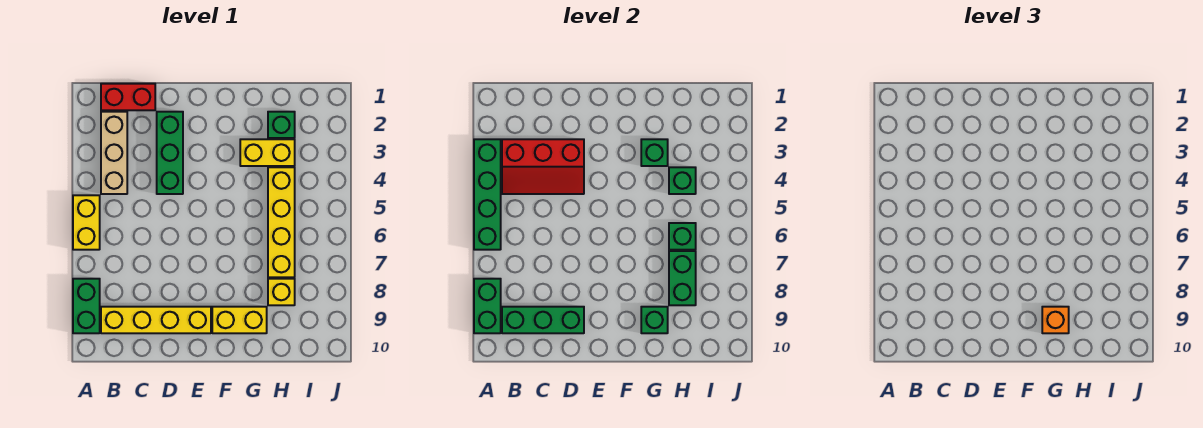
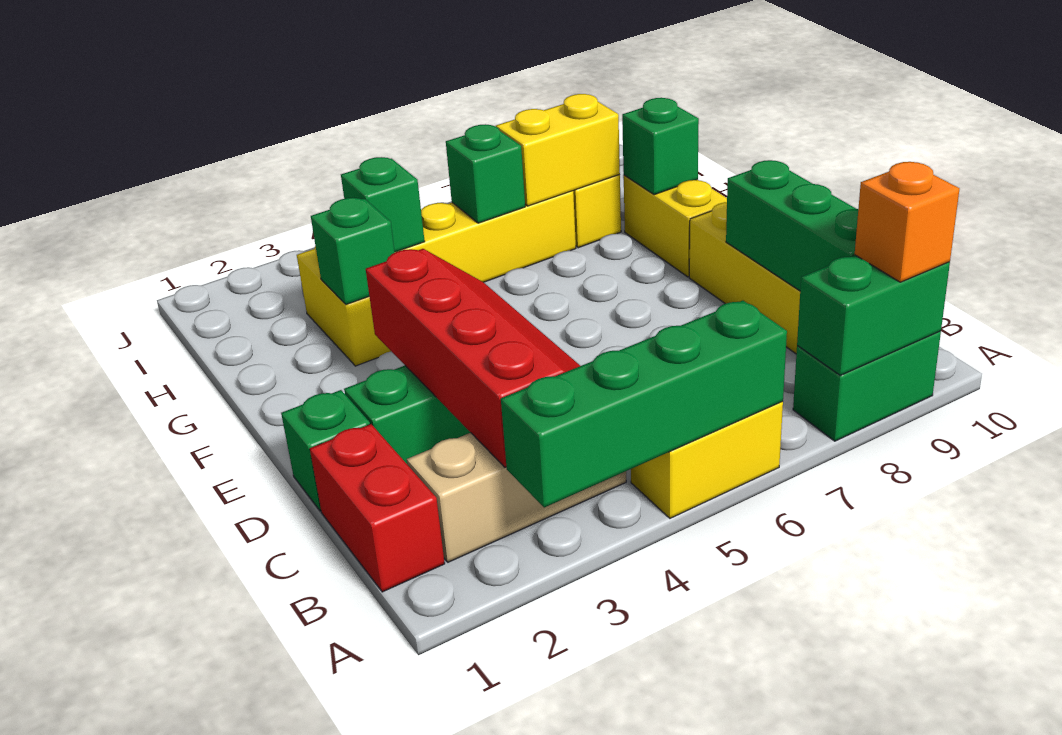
red 2x3 slope [502,139,584,194] -> red 2x4 slope [366,249,580,467]
orange 1x1 brick [1042,307,1069,333] -> orange 1x1 brick moved to [855,162,960,282]
green 1x1 brick [268,112,295,138] -> green 1x1 brick moved to [281,390,370,511]
green 1x2 brick [669,251,696,305] -> yellow 1x2 brick [496,94,620,206]

